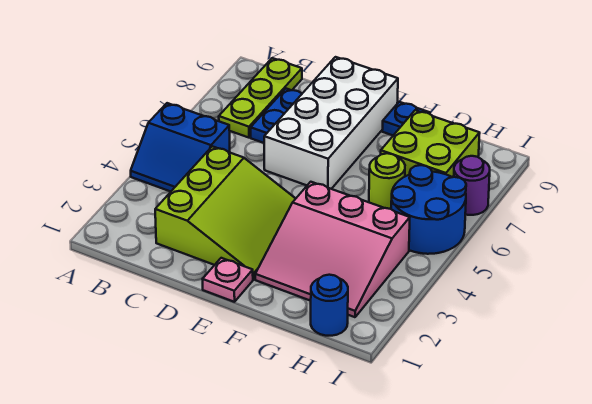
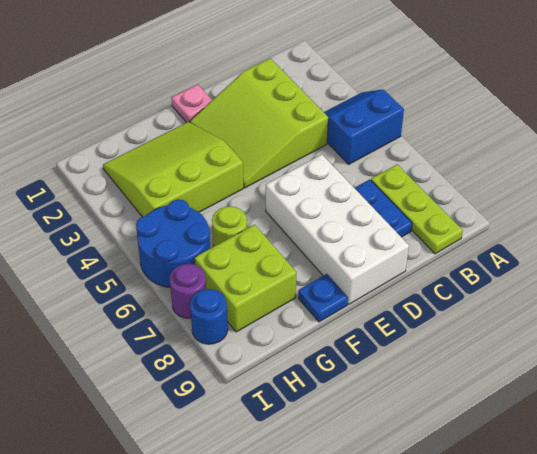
pink 3x3 slope [255,182,410,317] -> lime 3x3 slope [103,122,244,217]
blue 1x1 round brick [311,275,348,336] -> blue 1x1 round brick moved to [190,289,228,344]

